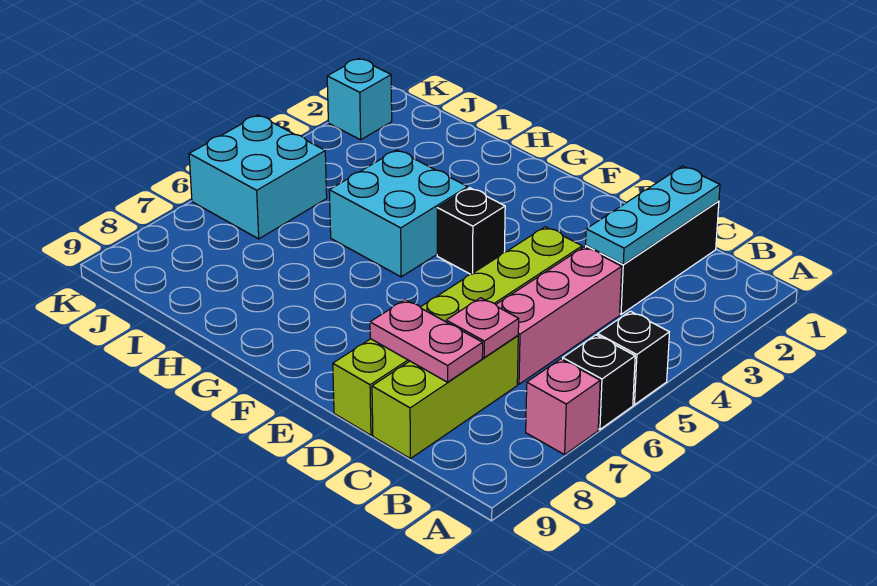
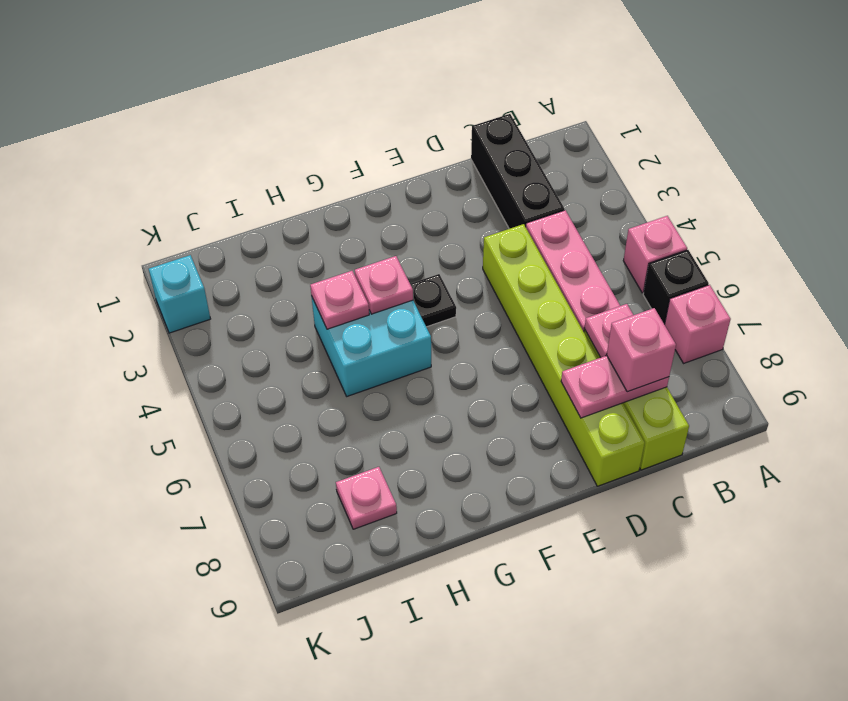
black 1x1 brick [598,311,669,405] -> pink 1x1 brick [623,216,687,293]
cyan 1x3 plate [586,166,720,265] -> none
none -> pink 1x1 brick [607,308,676,392]
black 1x1 brick [437,188,505,274] -> black 1x1 plate [410,274,456,327]
none -> pink 1x1 plate [355,256,413,314]
none -> pink 1x1 plate [310,271,369,329]
none -> pink 1x1 plate [336,467,397,529]
cyan 2x2 brick [189,115,327,239] -> none

